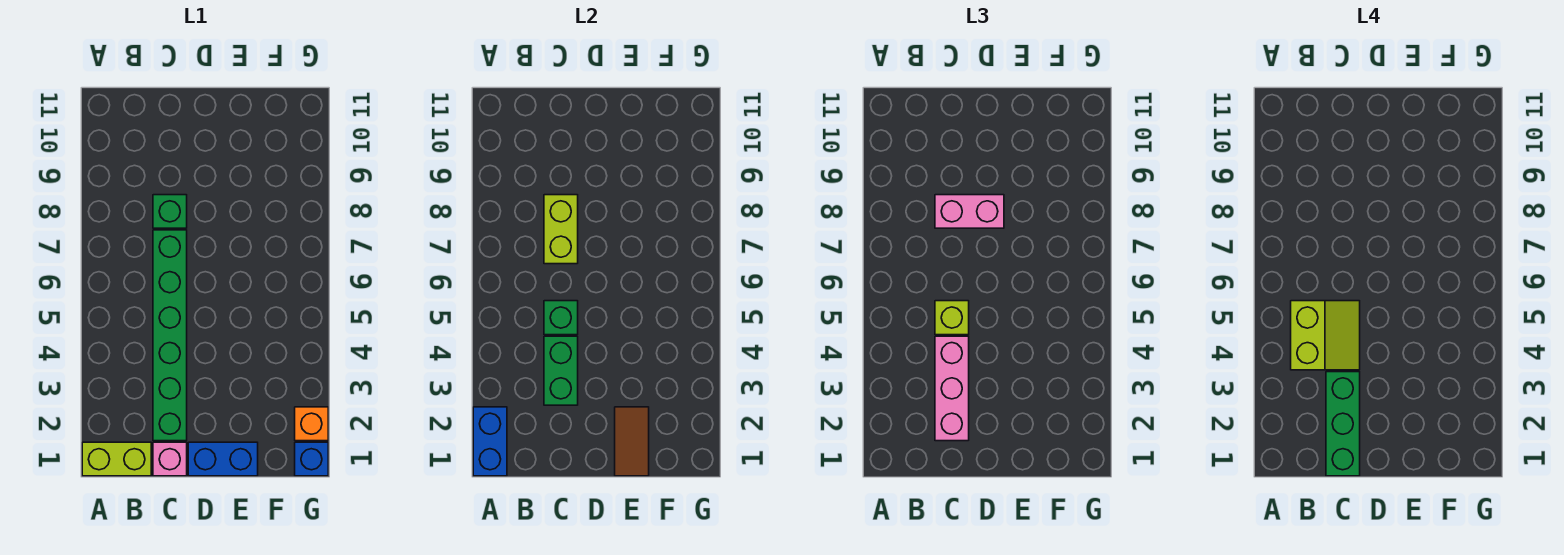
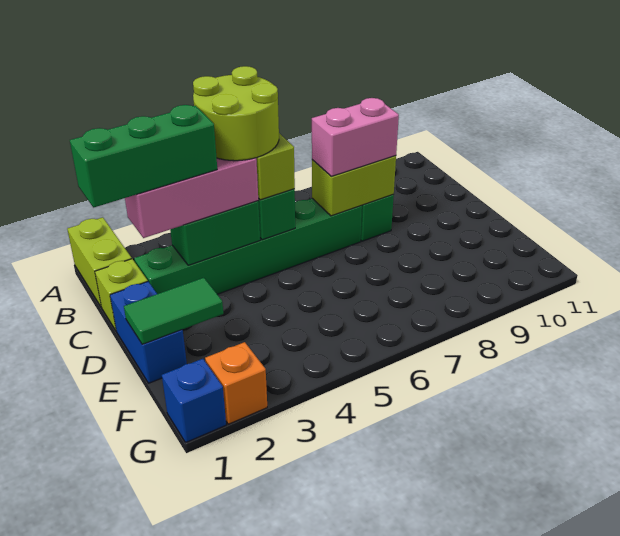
blue 1x2 brick [473,407,507,476] -> none
lime 2x2 slope [1291,301,1360,370] -> lime 2x2 round brick [193,66,279,161]
pink 1x1 brick [153,442,187,476] -> lime 1x1 brick [95,259,148,330]
pink 1x2 brick [935,195,1004,228] -> pink 1x2 brick turned to [312,98,399,176]
brown 1x2 tile [615,407,649,476] -> green 1x2 tile [124,278,223,344]

